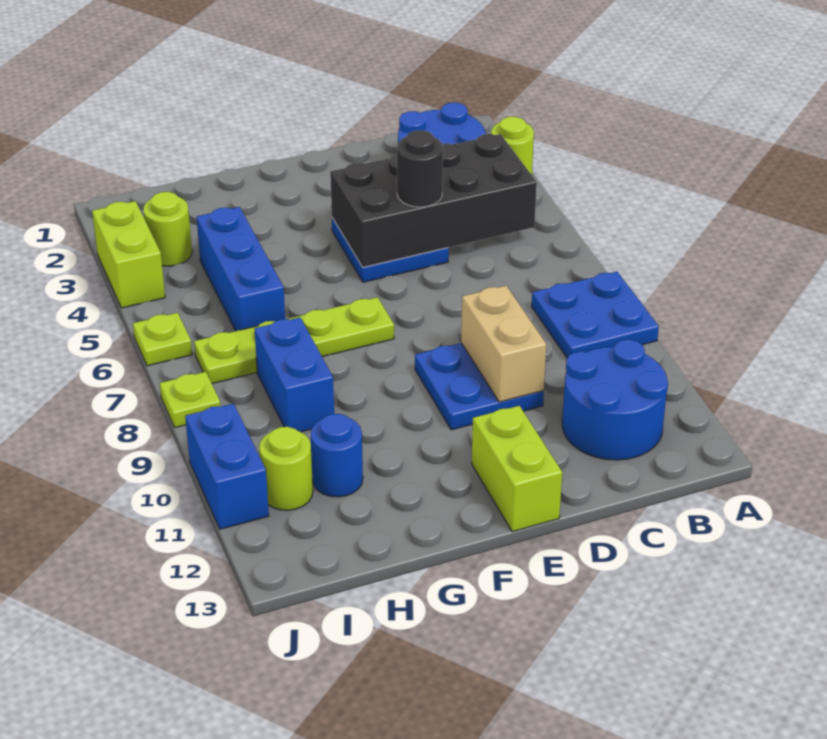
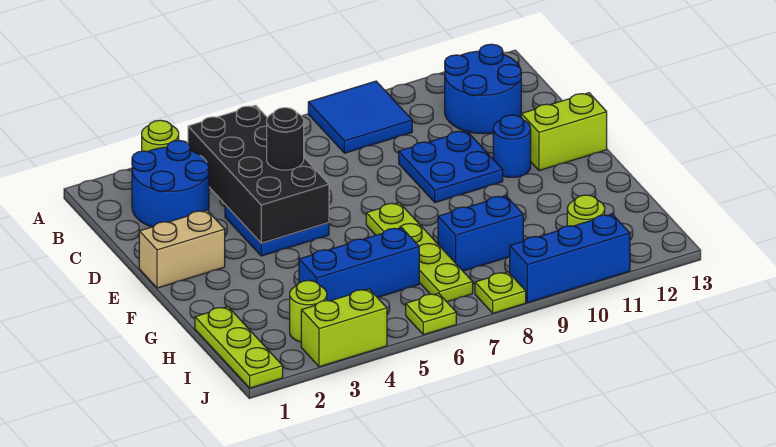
blue 2x2 plate [532,272,659,358] -> blue 2x2 tile [308,81,412,153]
tan 1x2 brick [461,286,546,402] -> tan 1x2 brick moved to [139,210,225,288]
none -> lime 1x3 plate [195,307,283,388]
blue 1x1 round brick [311,414,363,497] -> blue 1x1 round brick moved to [493,115,531,177]
blue 1x2 brick [185,404,269,529] -> blue 1x3 brick [510,214,630,303]

